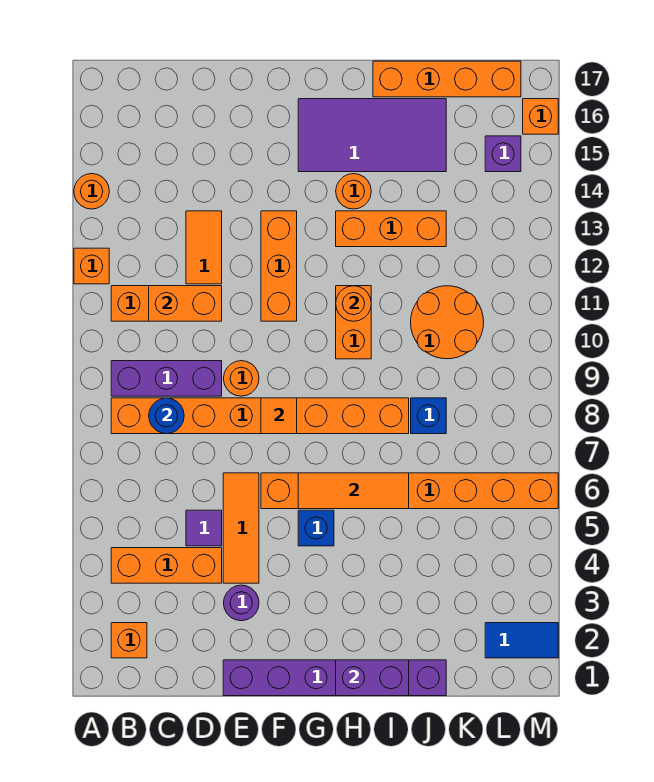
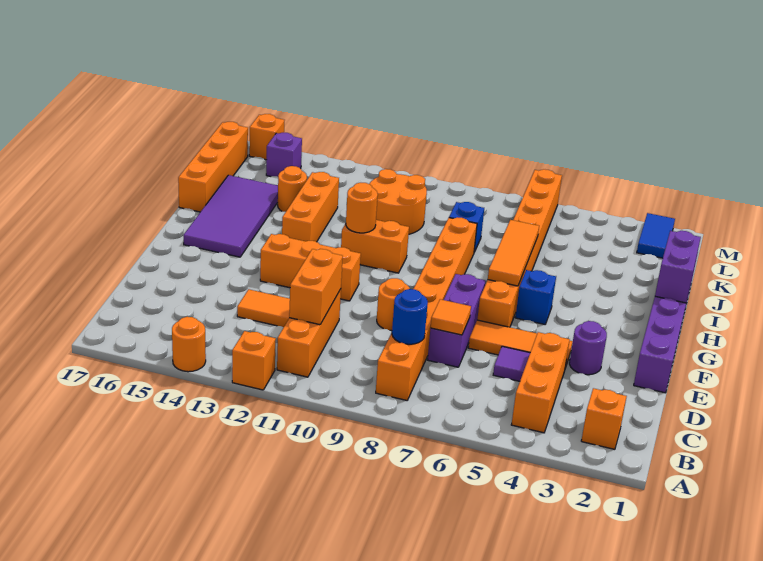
purple 1x3 brick [111,361,222,396] -> purple 1x3 brick moved to [428,274,486,367]
orange 1x1 tile [261,398,297,434] -> orange 1x1 tile moved to [431,299,471,335]
orange 1x1 round brick [336,174,371,209] -> orange 1x1 round brick moved to [278,166,307,212]

